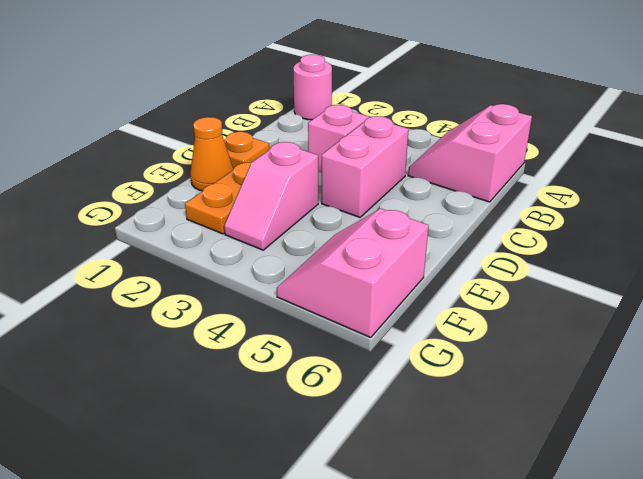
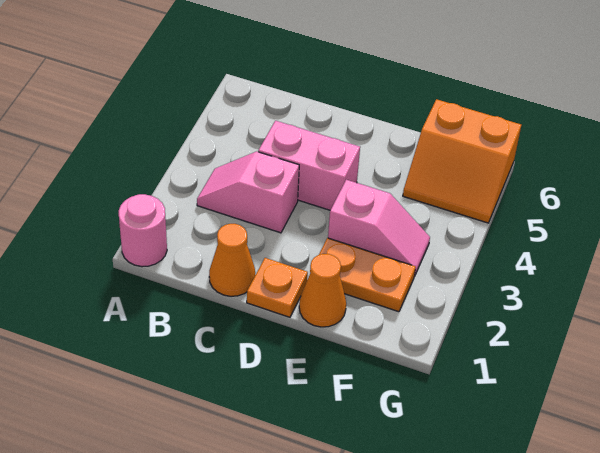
pink 2x2 slope [408,104,532,202] -> none
none -> orange 1x1 cone [209,224,255,296]
pink 2x2 slope [277,209,429,337] -> orange 2x2 slope [403,99,521,223]

